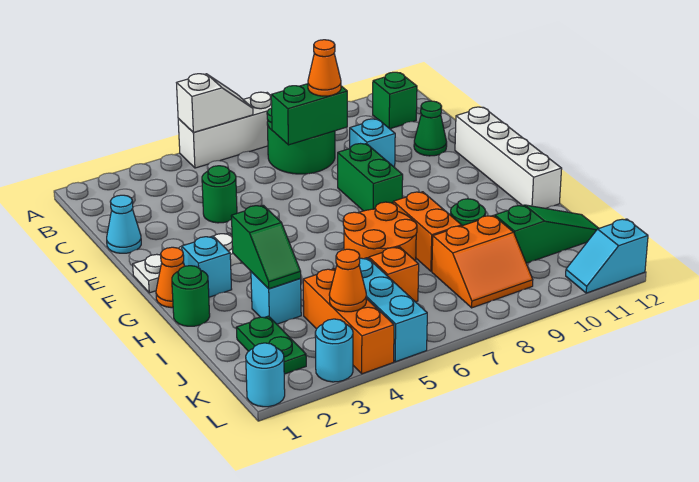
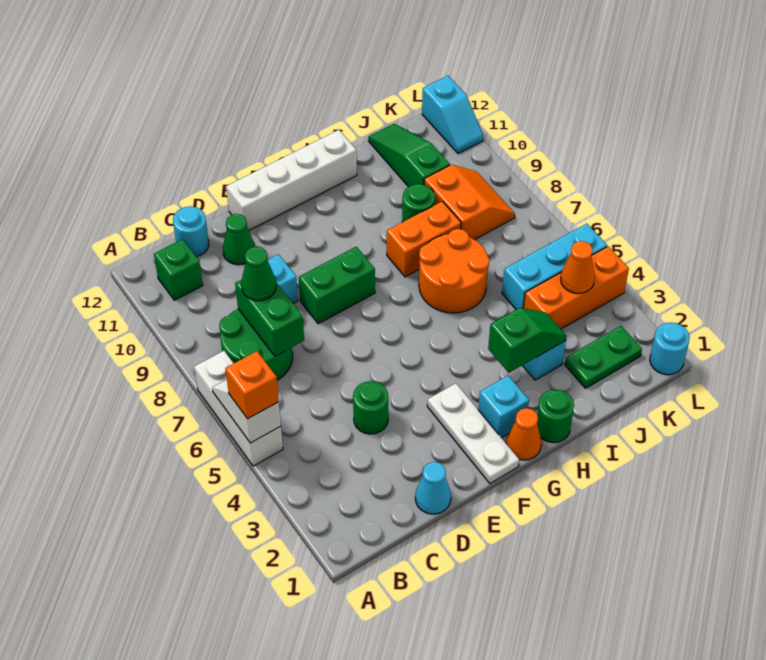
orange 1x1 cone [308,40,341,96] -> green 1x1 cone [241,247,276,301]
orange 1x1 brick [369,247,419,302] -> orange 1x1 brick moved to [225,351,279,419]
cyan 1x1 round brick [315,319,353,382] -> cyan 1x1 round brick moved to [173,206,209,257]

